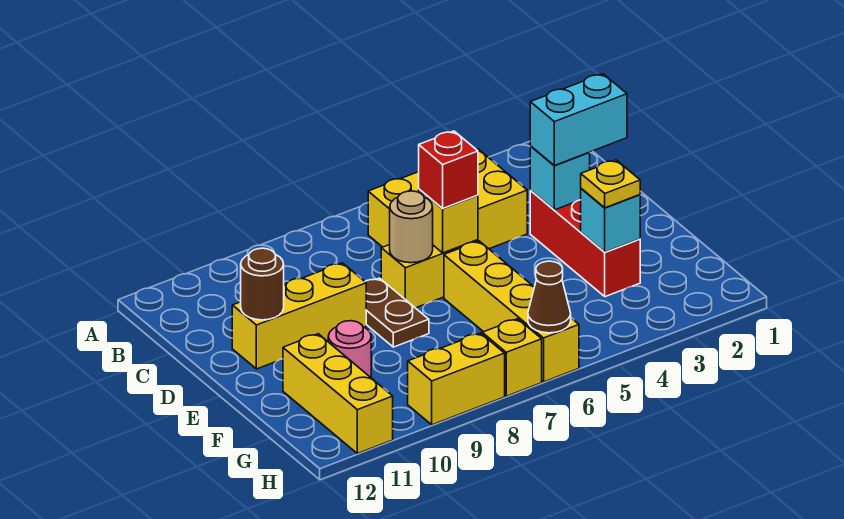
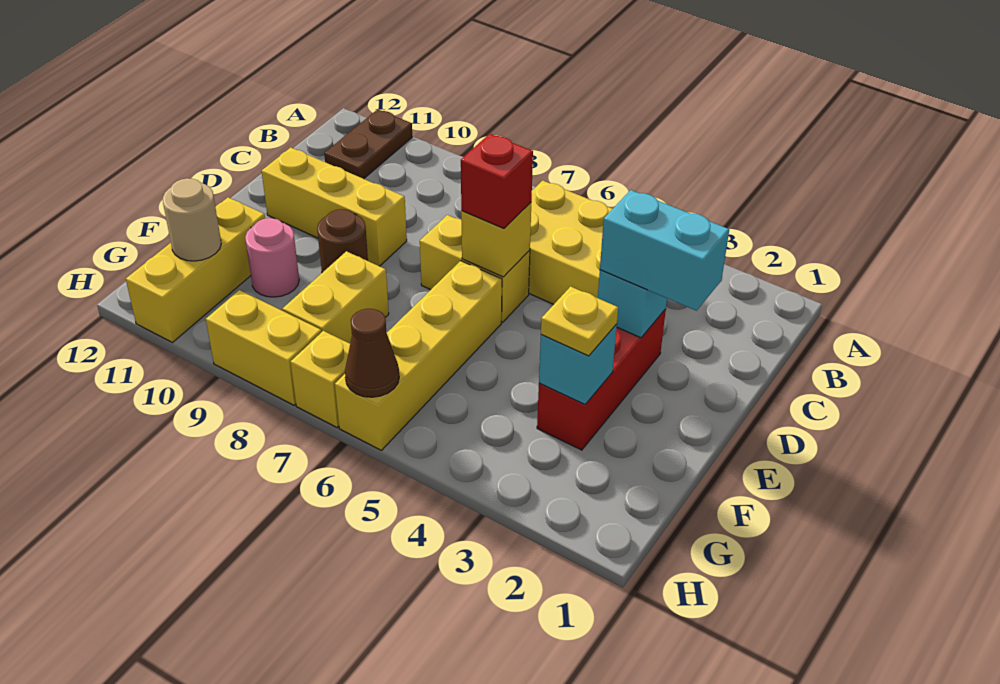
tan 1x1 round brick [390,191,433,263] -> tan 1x1 round brick moved to [163,178,221,261]
brown 1x2 plate [365,278,429,347] -> brown 1x2 plate moved to [324,109,412,179]
brown 1x1 round brick [241,248,284,320] -> brown 1x1 round brick moved to [317,209,368,273]
none -> yellow 1x2 brick [283,251,389,343]

